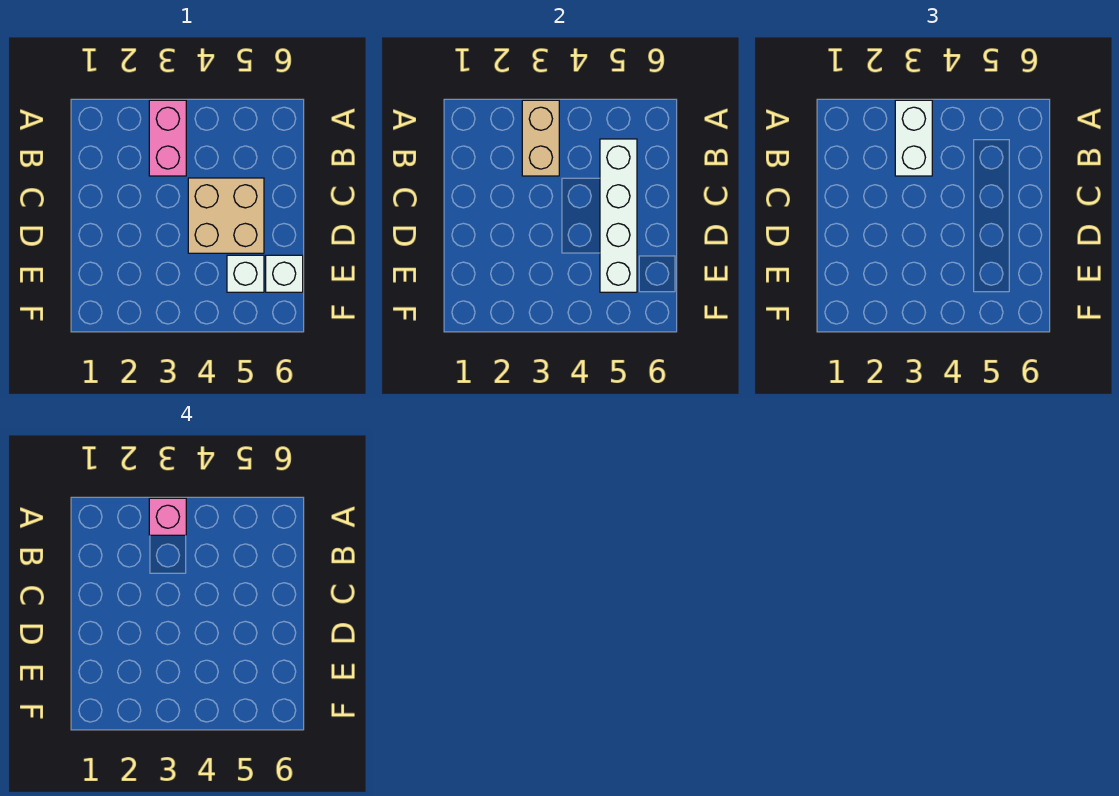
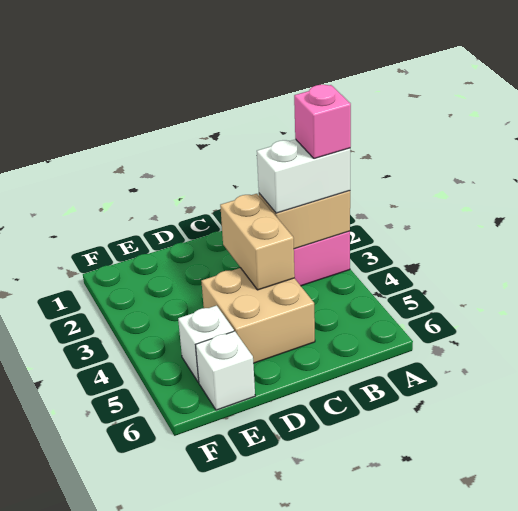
white 1x4 brick [600,139,637,292] -> none
none -> tan 1x2 brick [220,194,295,290]

